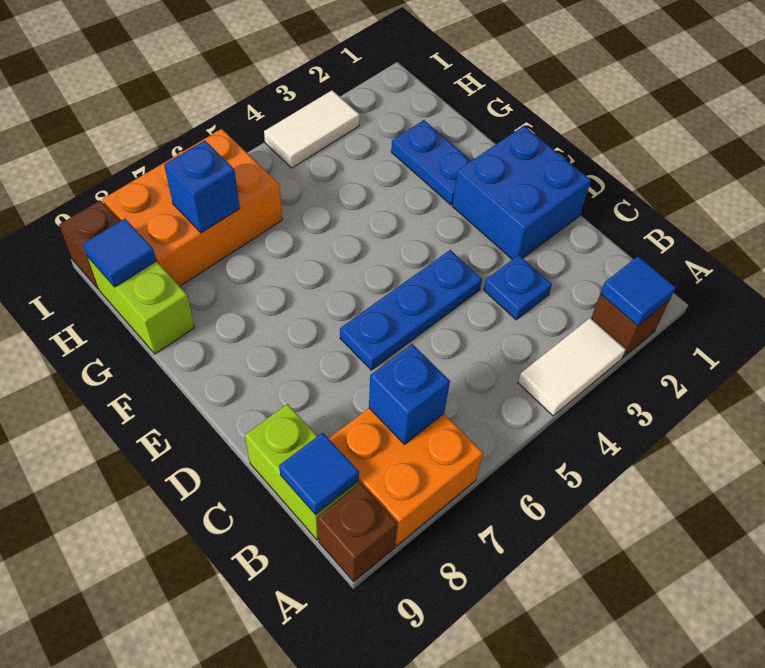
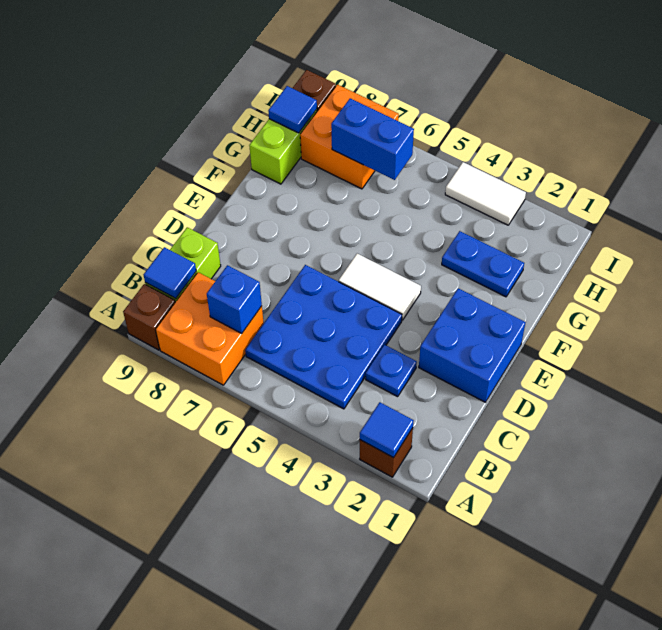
white 1x2 tile [518,318,626,416] -> white 1x2 tile moved to [339,254,421,320]
blue 1x3 plate [340,250,482,370] -> blue 3x3 plate [245,265,402,409]
blue 1x2 plate [391,120,471,205] -> blue 1x2 plate turned to [442,231,524,297]
orange 2x3 brick [103,129,282,286] -> orange 2x2 brick [300,85,399,189]
blue 1x1 brick [164,140,240,233] -> blue 1x2 brick [331,98,414,180]

